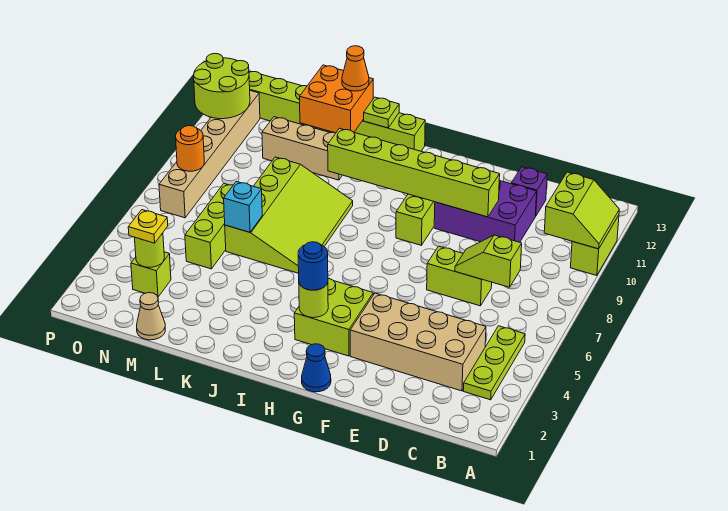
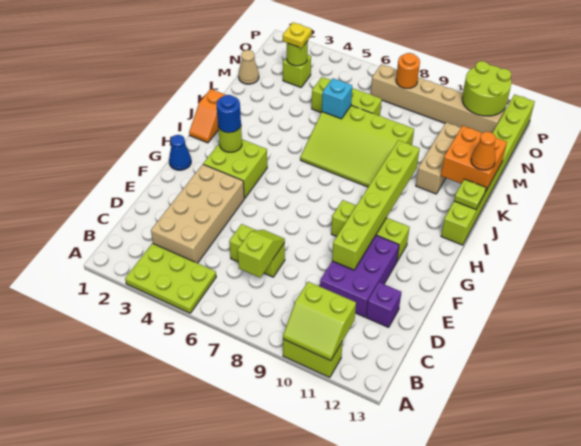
lime 1x3 plate [463,326,525,400] -> lime 2x3 plate [125,243,216,313]
lime 1x2 brick [427,246,492,306] -> lime 1x2 brick turned to [229,224,285,277]
none -> orange 1x2 slope [189,89,225,143]

